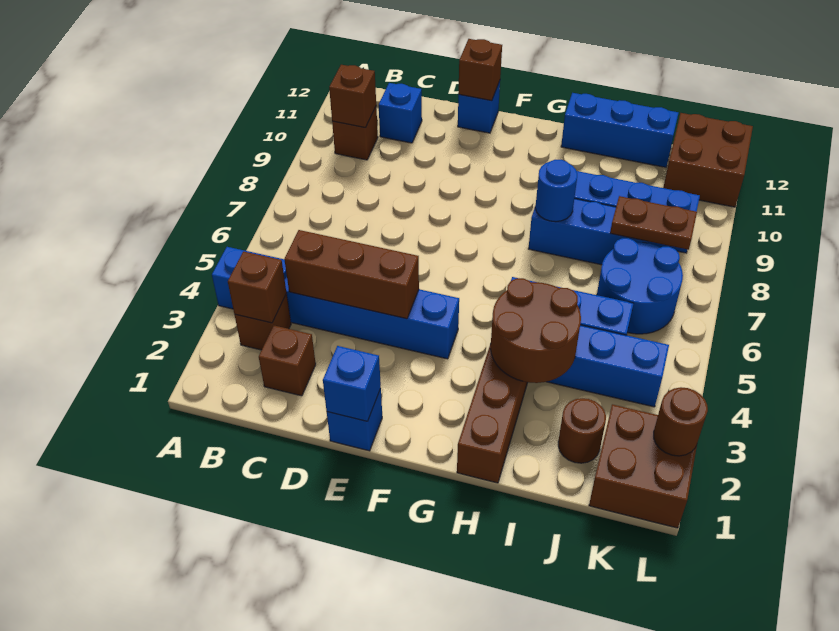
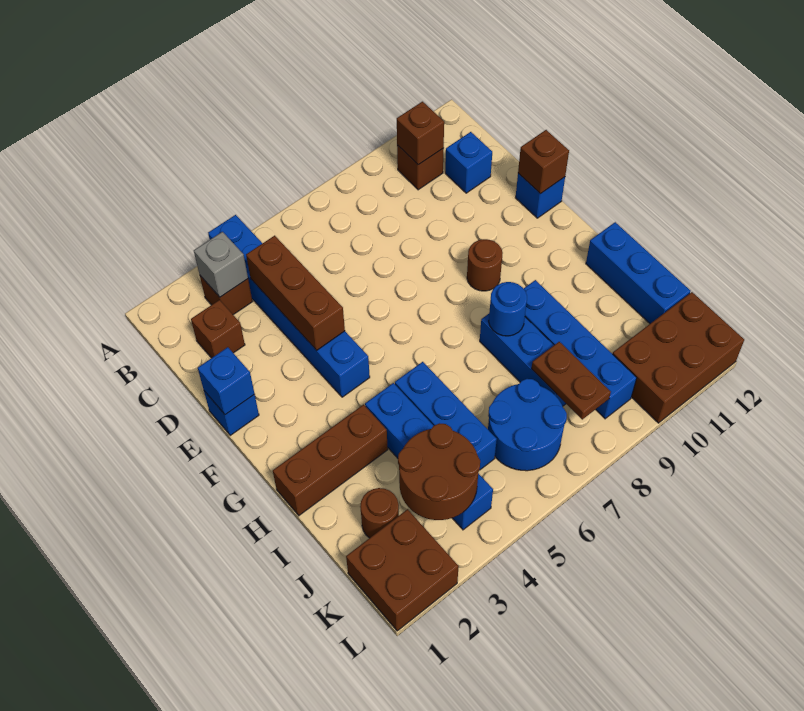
brown 1x1 brick [228,251,286,323] -> grey 1x1 brick [194,232,248,297]
brown 2x2 round brick [491,278,581,383] -> brown 2x2 round brick moved to [398,423,480,520]
brown 2x2 brick [663,113,753,207] -> brown 2x3 brick [613,292,744,423]
brown 1x1 round brick [654,387,708,456] -> brown 1x1 round brick moved to [467,239,503,291]

